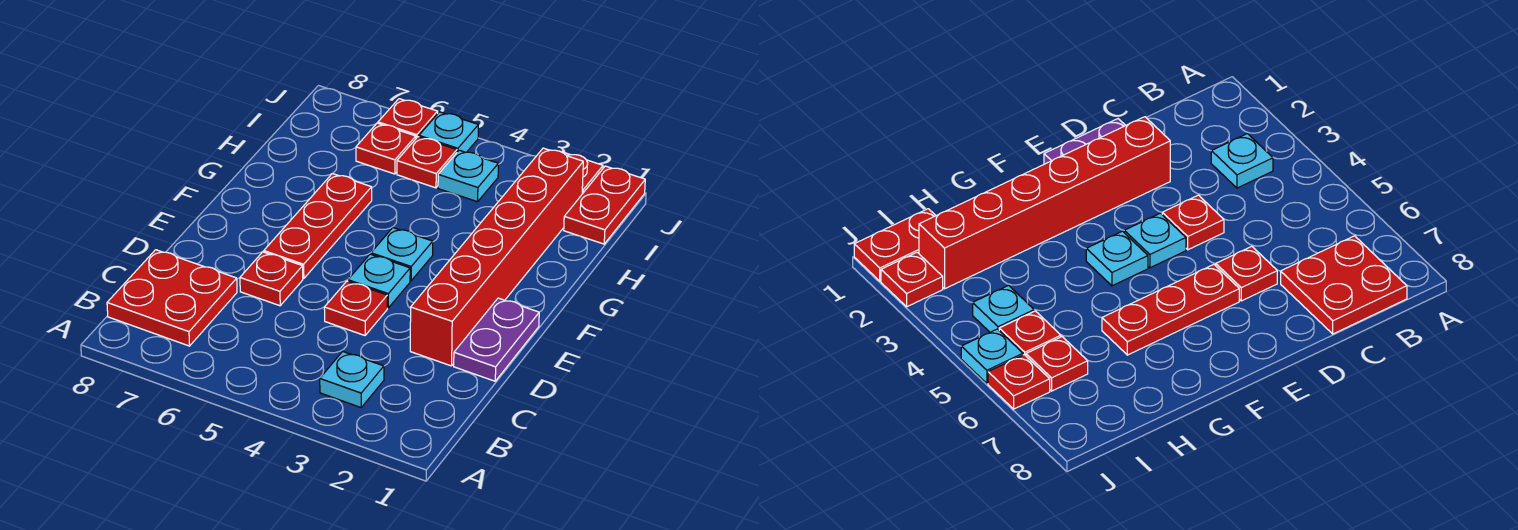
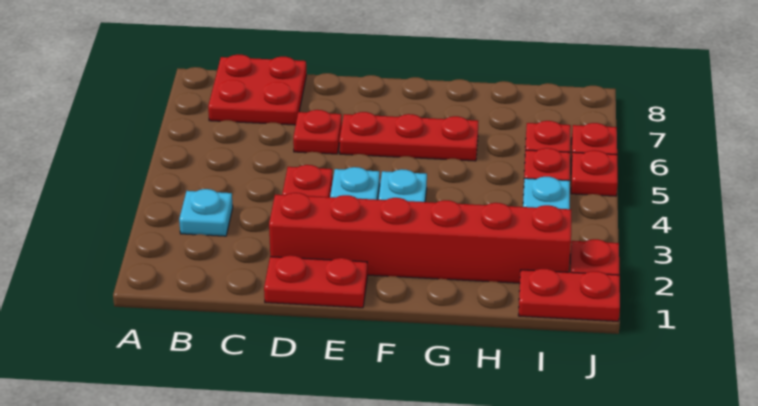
purple 1x2 plate [454,298,539,381] -> red 1x2 plate [264,255,367,308]
cyan 1x1 plate [419,112,478,152] -> red 1x1 plate [571,150,618,196]

